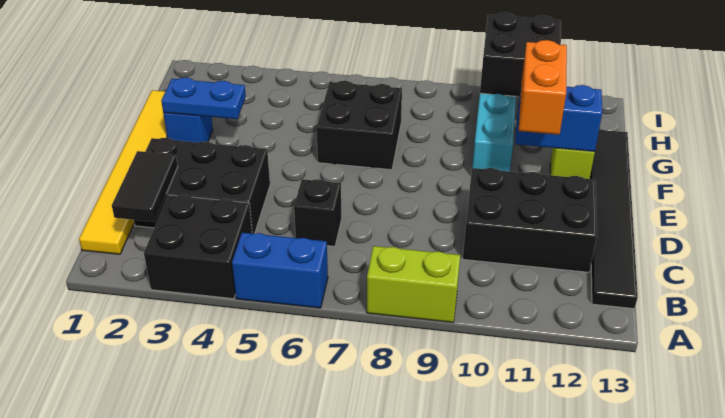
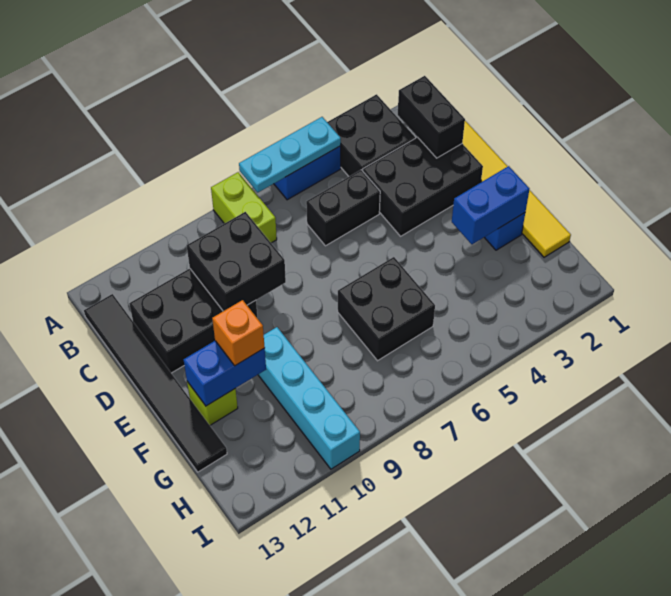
none -> cyan 1x3 plate [239,117,341,192]
lime 1x2 brick [367,246,460,323] -> lime 1x2 brick turned to [211,172,277,243]
black 1x2 tile [112,151,178,222] -> black 1x2 brick [398,76,465,158]
black 1x1 brick [294,179,342,246] -> black 1x2 brick [306,170,380,246]
orange 1x2 brick [519,40,567,135] -> orange 1x1 brick [212,300,265,366]
blue 1x2 plate [161,77,246,119] -> blue 1x2 brick [452,166,529,244]
black 2x2 brick [480,13,561,97] -> black 2x2 brick moved to [187,212,286,311]

